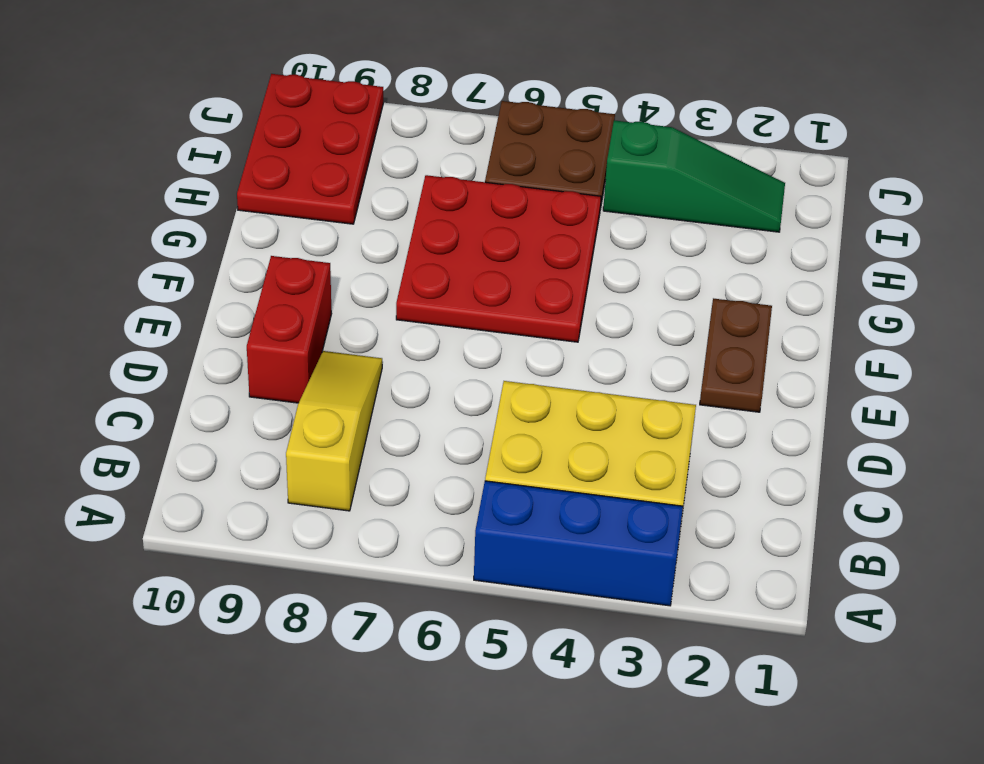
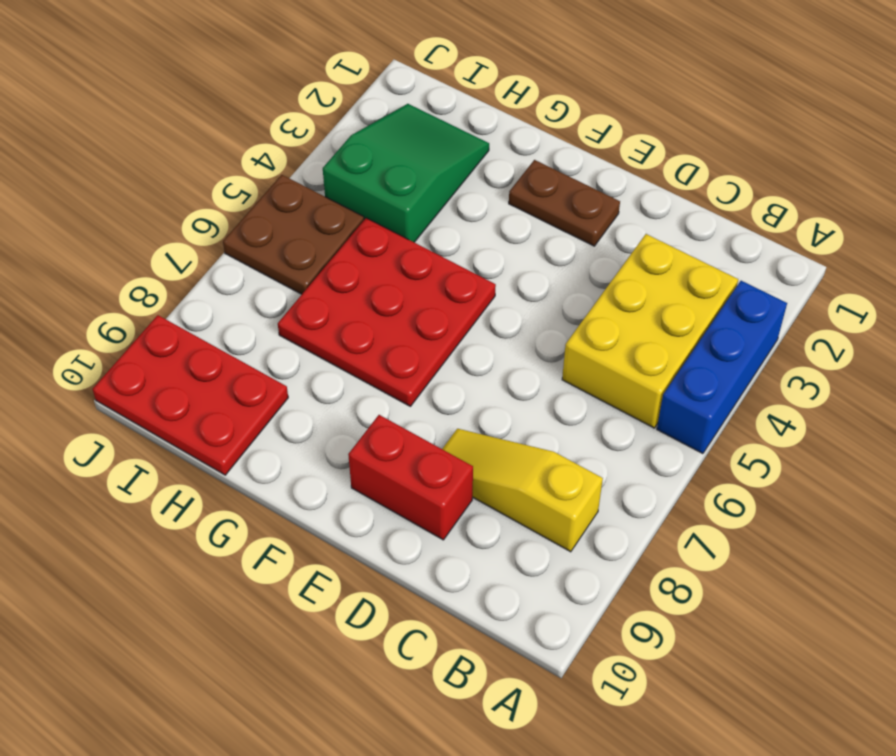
green 1x3 slope [603,120,785,232] -> green 2x3 slope [323,104,489,242]

